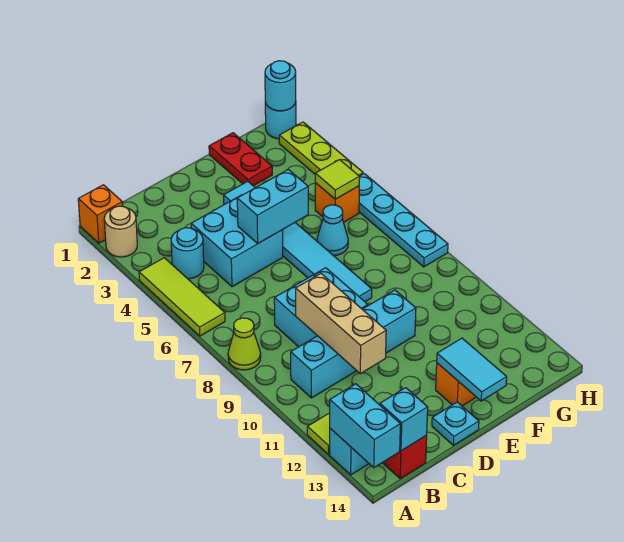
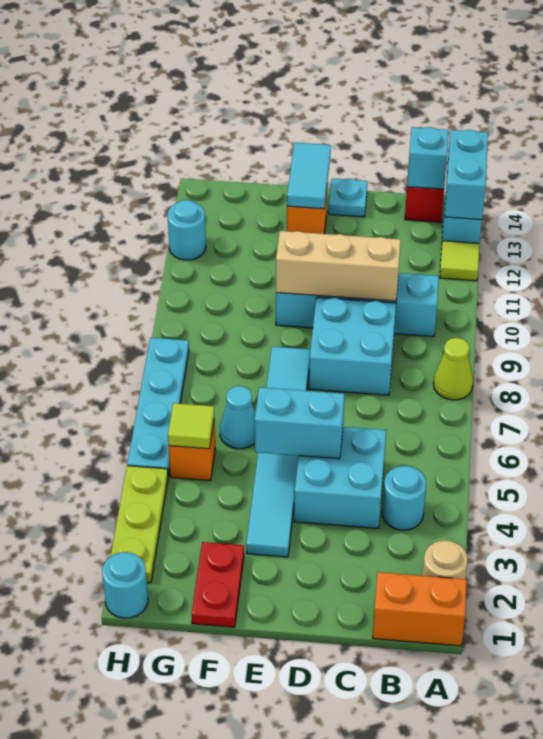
orange 1x1 brick [78,185,123,243] -> orange 1x2 brick [373,572,467,646]
lime 1x3 tile [139,258,225,336] -> none
tan 1x3 brick [296,274,386,374] -> tan 1x3 brick turned to [276,231,401,301]
cyan 1x1 round brick [265,61,296,111] -> cyan 1x1 round brick moved to [167,200,206,260]

